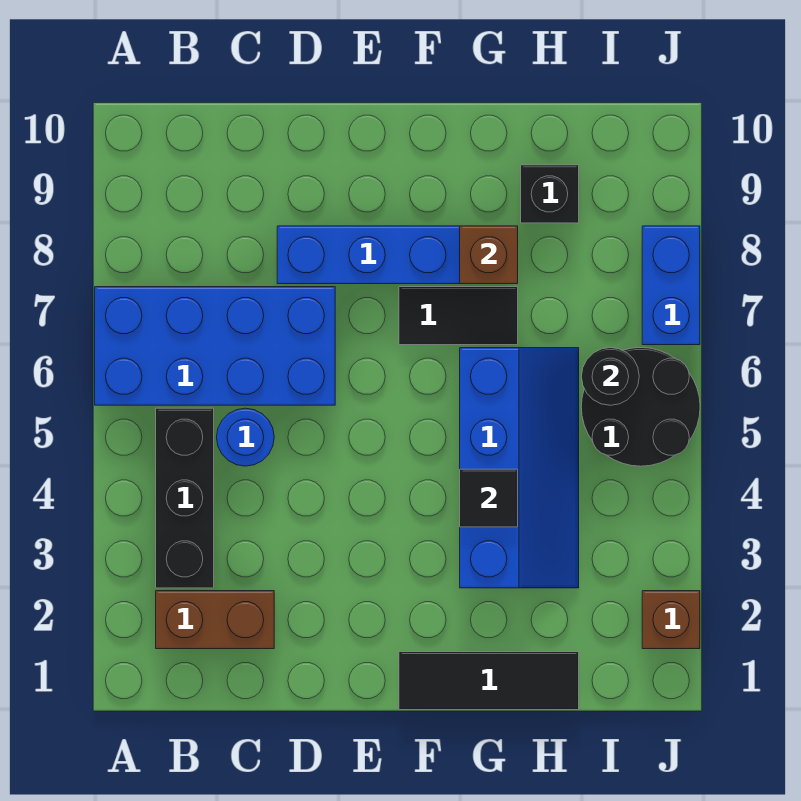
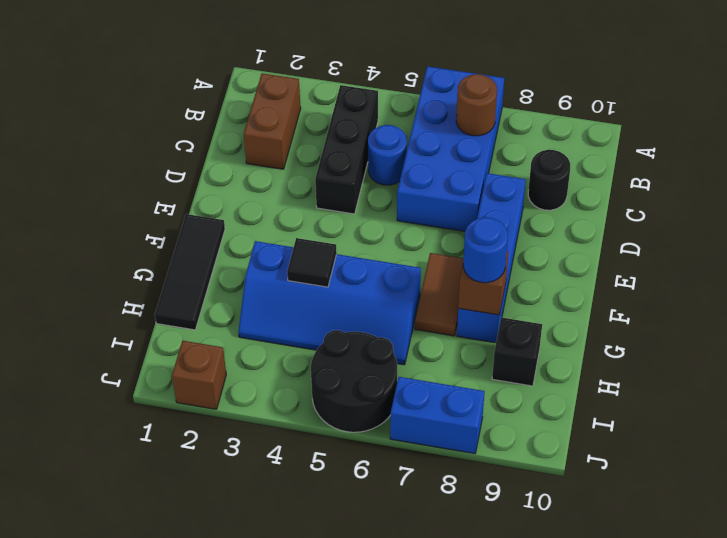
black 1x3 brick [156,408,214,588] -> black 1x3 brick turned to [315,85,378,214]
none -> brown 1x1 round brick [456,74,497,136]
black 1x2 tile [399,287,518,345] -> brown 1x2 tile [415,253,464,336]
none -> blue 1x1 round brick [463,217,508,283]
black 1x1 round brick [581,348,639,405] -> black 1x1 round brick moved to [528,150,570,210]

